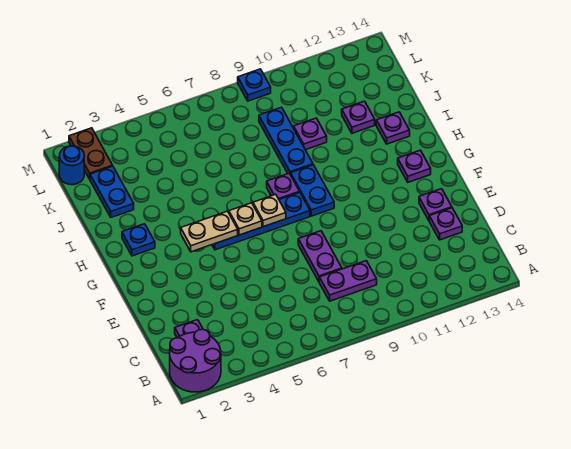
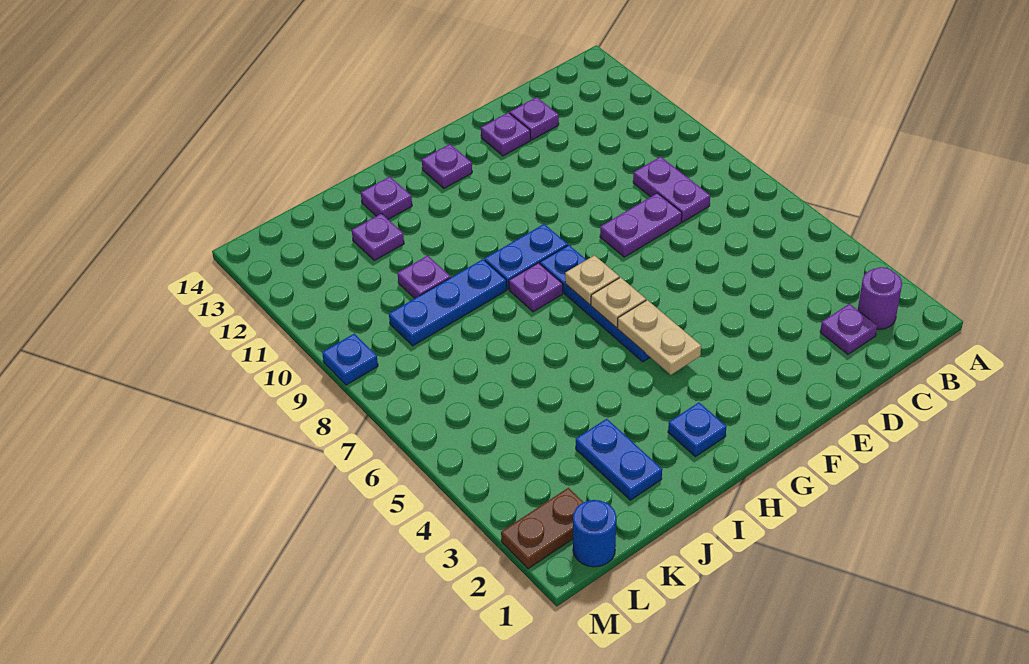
purple 2x2 round brick [170,329,221,392] -> purple 1x1 round brick [858,267,902,329]
blue 1x2 plate [90,166,134,217] -> blue 1x2 plate turned to [576,419,662,500]

